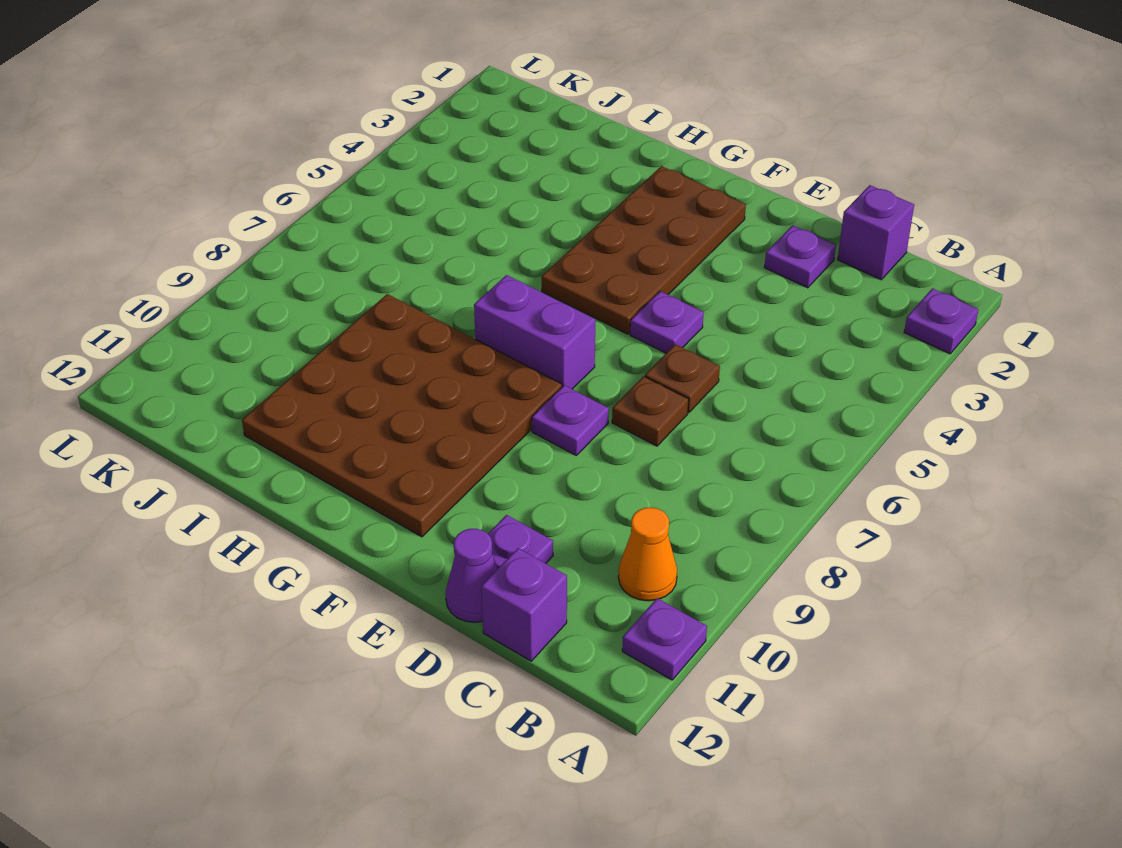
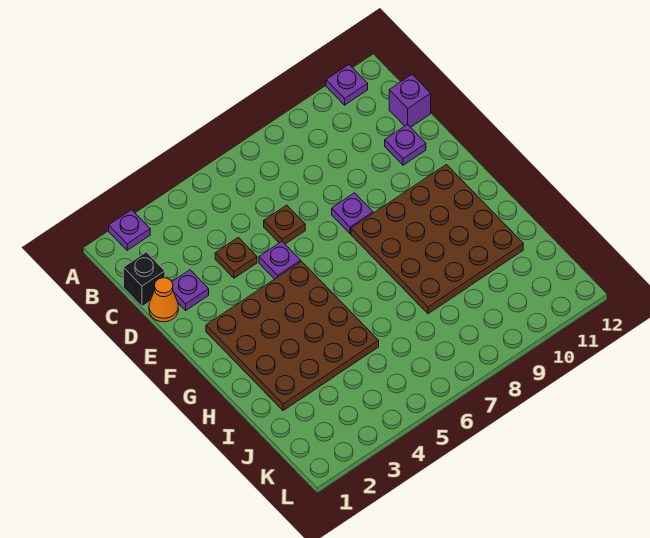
orange 1x1 cone [618,507,677,601] -> orange 1x1 cone moved to [149,278,178,322]
purple 1x1 brick [838,185,914,280] -> black 1x1 brick [123,252,165,307]
brown 1x1 plate [612,376,689,446] -> brown 1x1 plate moved to [215,237,257,278]
purple 1x1 cone [446,529,497,622] -> none
brown 2x4 plate [542,166,746,334] -> brown 4x4 plate [206,261,379,411]
purple 1x2 brick [474,275,595,389] -> none

